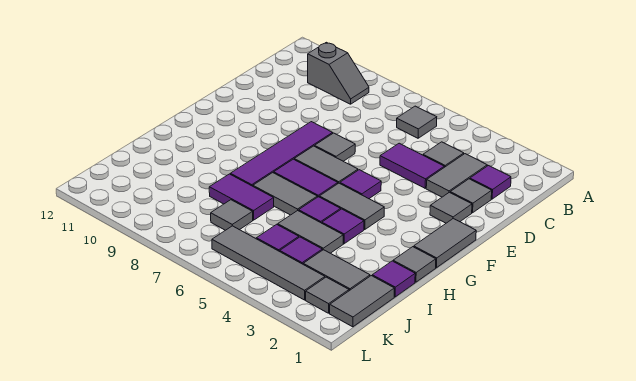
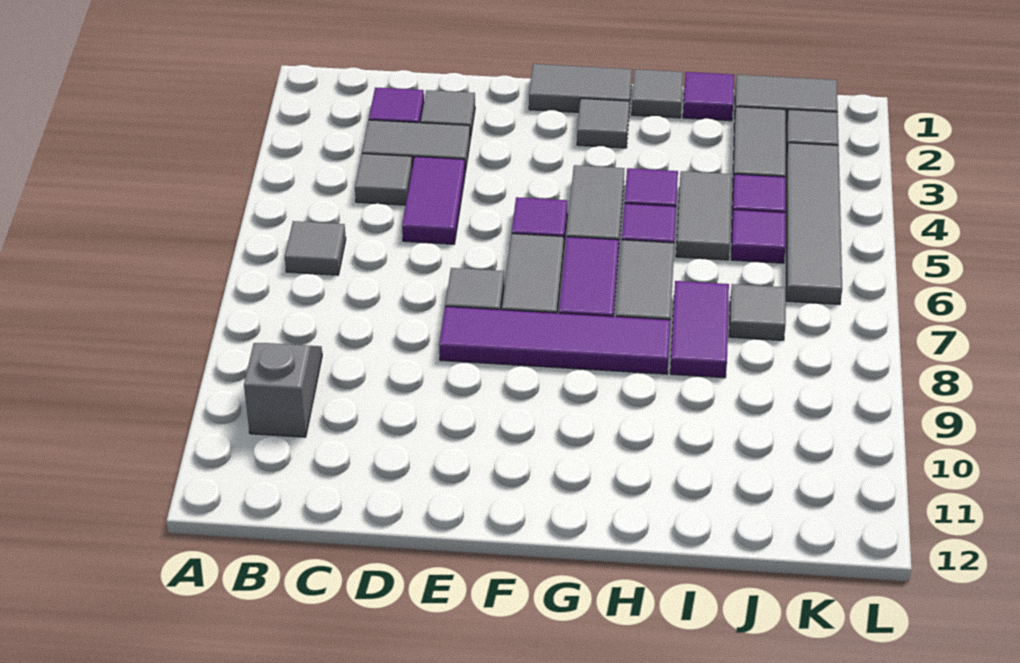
grey 1x1 tile [430,192,472,223] -> grey 1x1 tile moved to [577,98,630,148]

